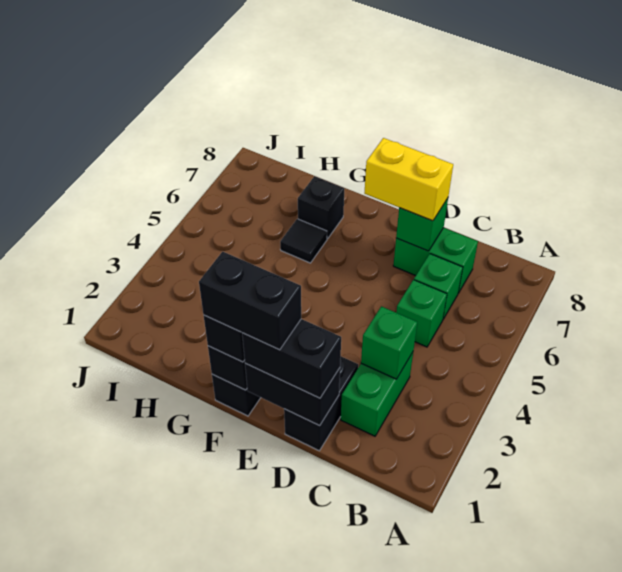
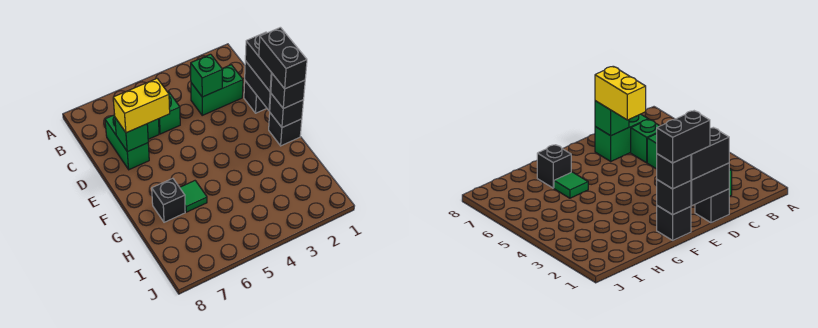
black 1x2 brick [284,356,358,451] -> black 1x1 brick [244,81,267,113]
yellow 1x2 brick [365,138,453,221] -> yellow 1x2 brick turned to [113,79,170,133]
black 1x1 tile [280,219,327,263] -> green 1x1 tile [180,181,207,212]

